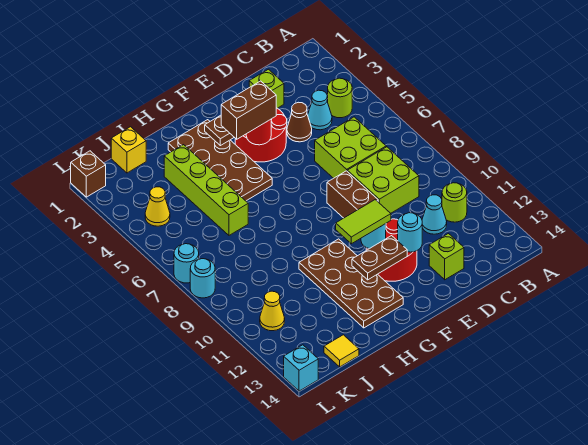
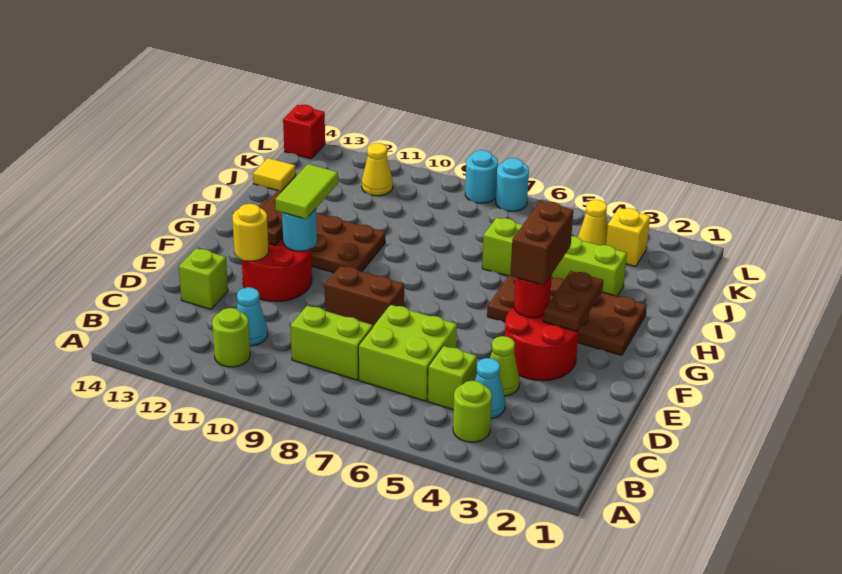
lime 2x2 brick [347,147,419,213] -> lime 1x2 brick [290,306,373,380]
lime 1x1 brick [249,69,284,108] -> lime 1x1 brick moved to [428,346,477,410]
brown 1x1 cone [287,102,312,142] -> lime 1x1 cone [490,336,520,396]
cyan 1x1 round brick [398,213,422,252] -> yellow 1x1 round brick [233,204,269,261]
yellow 1x1 brick [111,127,146,173] -> yellow 1x1 brick moved to [606,208,650,267]
brown 1x1 brick [71,151,106,197] -> none
cyan 1x1 brick [284,345,318,391] -> red 1x1 brick [283,105,325,159]

